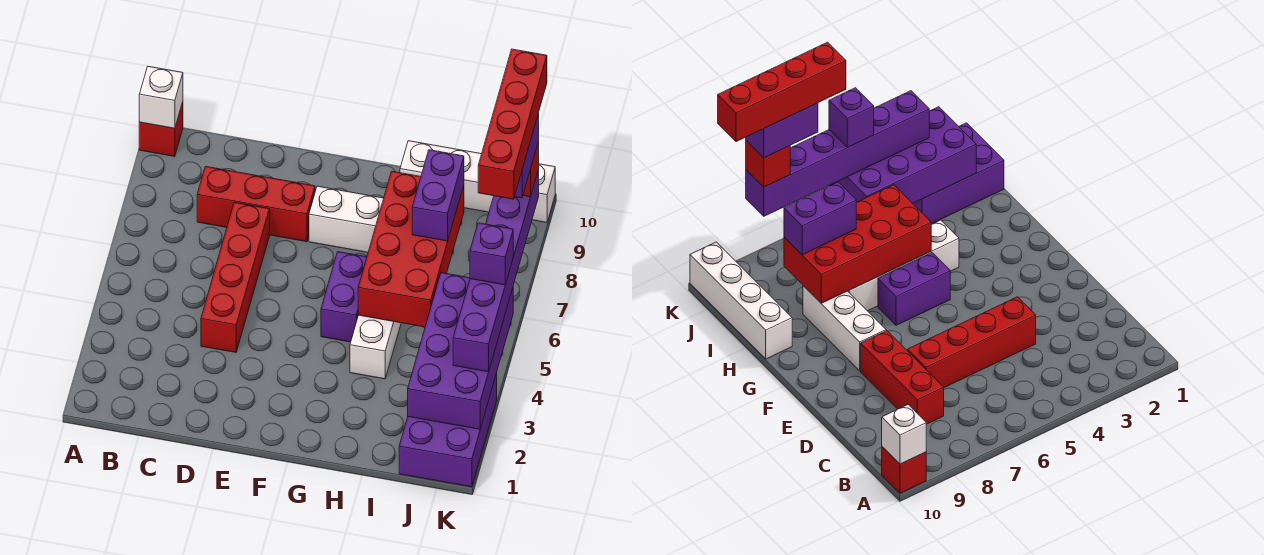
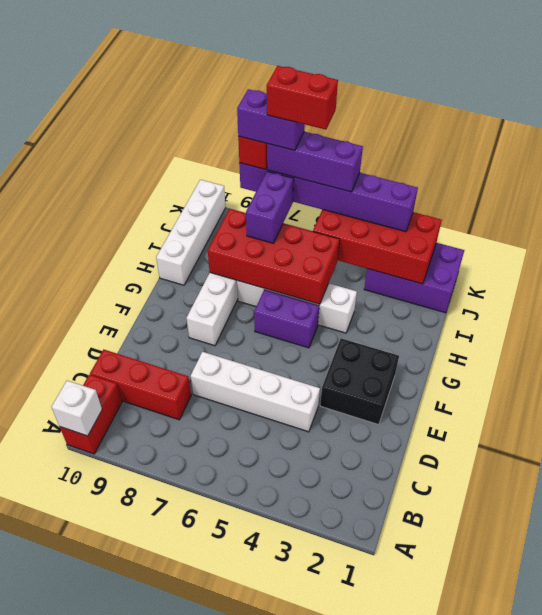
red 1x1 brick [139,102,183,157] -> red 1x2 brick [60,375,122,454]
red 1x3 brick [197,167,315,242] -> red 1x3 brick turned to [90,350,191,420]
red 1x4 brick [201,202,270,352] -> white 1x4 brick [191,352,320,432]
none -> black 2x2 brick [320,338,399,425]
purple 1x2 brick [412,150,464,241] -> purple 1x2 brick turned to [246,171,294,243]
purple 2x4 brick [408,273,513,429] -> red 2x4 brick [313,210,442,284]
purple 1x1 brick [470,223,513,285] -> purple 1x3 brick [267,132,363,192]
red 1x4 brick [478,49,547,199] -> red 1x2 brick [267,66,338,129]

